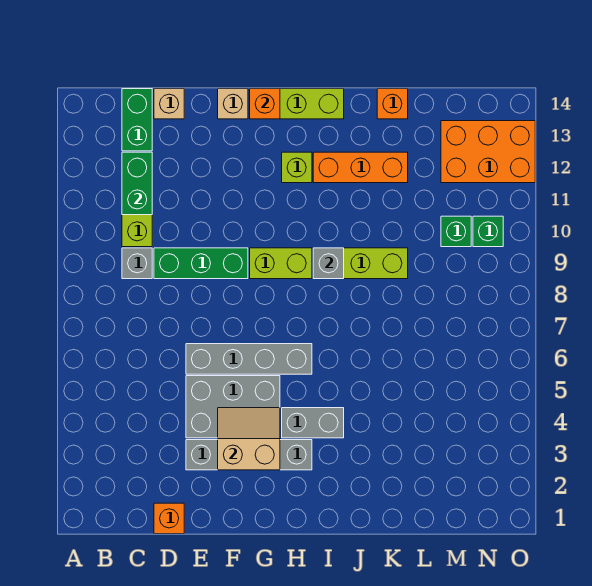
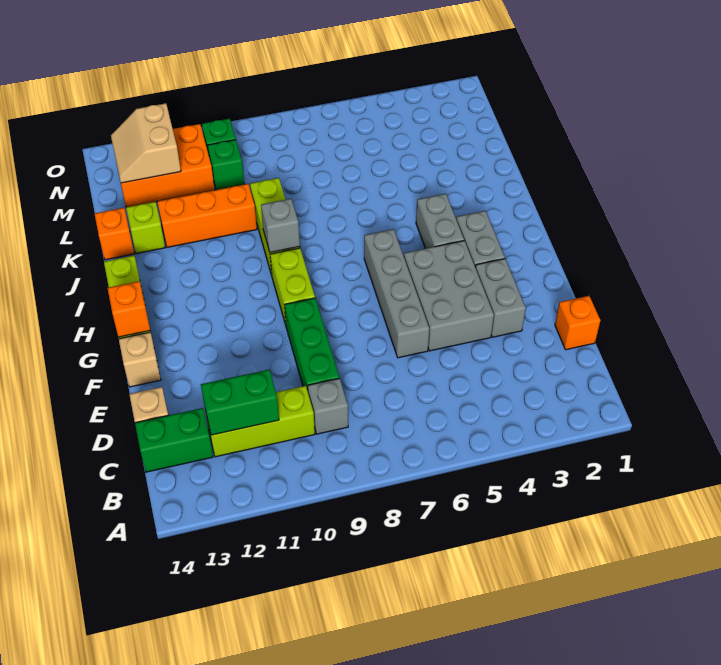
tan 2x2 slope [218,408,280,470] -> tan 2x2 slope moved to [111,103,181,183]
lime 1x1 brick [282,152,312,183] -> lime 1x1 brick moved to [126,202,165,254]
orange 1x3 brick [313,152,408,183] -> orange 1x3 brick turned to [157,184,257,247]
orange 2x3 brick [441,121,535,183] -> orange 2x3 brick turned to [121,124,215,207]

